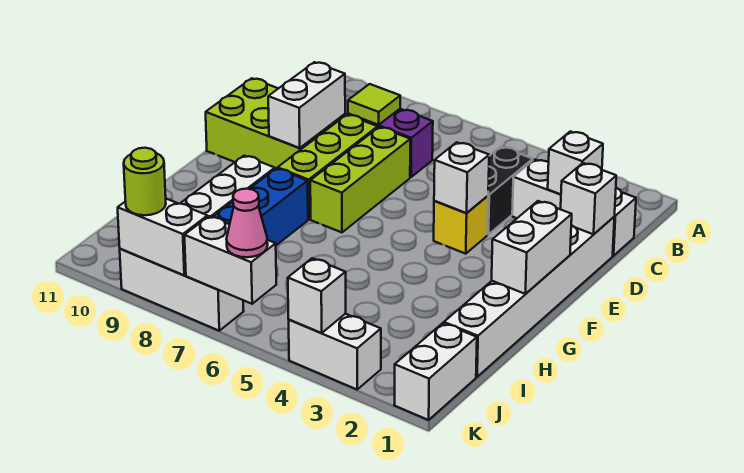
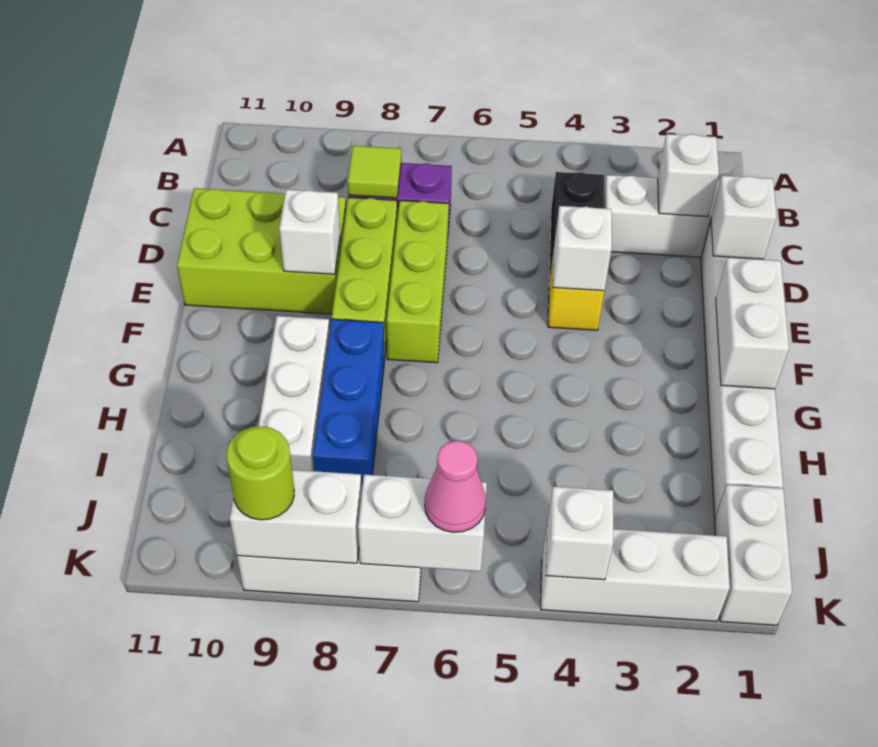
white 1x2 brick [268,62,345,148] -> white 1x1 brick [279,190,340,274]
white 1x2 brick [289,314,381,389] -> white 1x3 brick [541,529,730,621]

